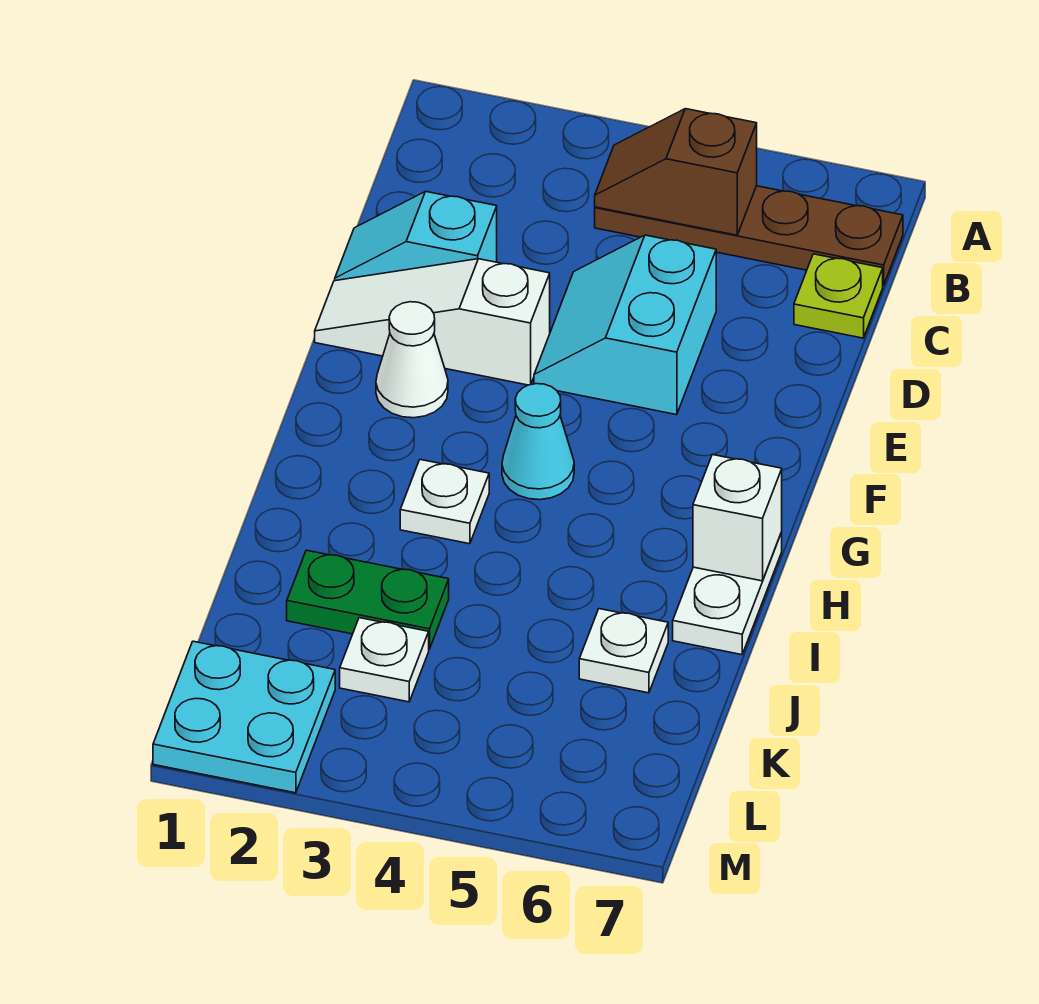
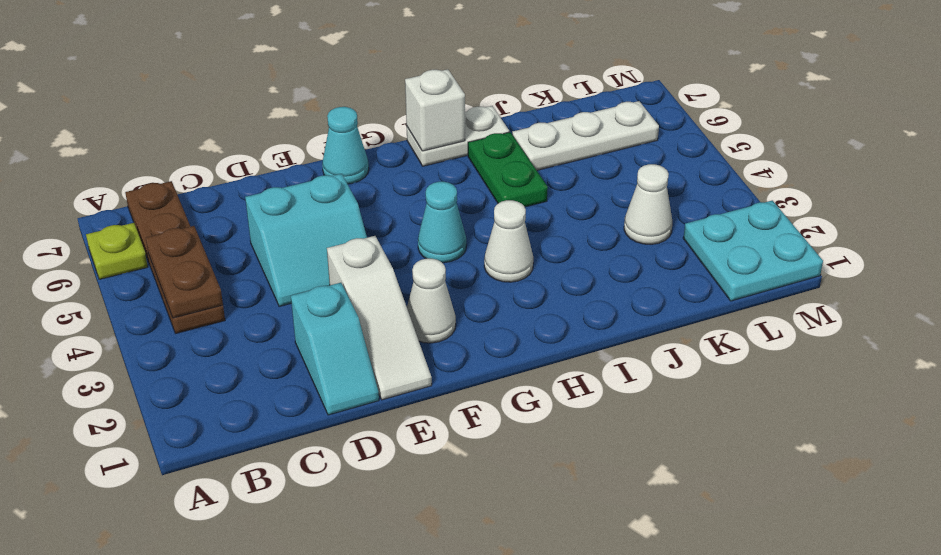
brown 1x2 slope [595,109,757,235] -> brown 1x2 plate [146,226,223,318]
lime 1x1 plate [794,254,883,338] -> lime 1x1 plate moved to [86,223,148,279]
none -> cyan 1x1 cone [322,107,369,184]
white 1x1 plate [400,460,489,544] -> white 1x1 cone [484,200,533,282]
green 1x2 plate [287,550,449,649] -> green 1x2 plate moved to [468,132,548,207]
white 1x1 plate [579,609,668,693] -> white 1x3 plate [512,101,659,170]
white 1x1 plate [340,618,429,702] -> white 1x1 cone [624,164,672,244]

